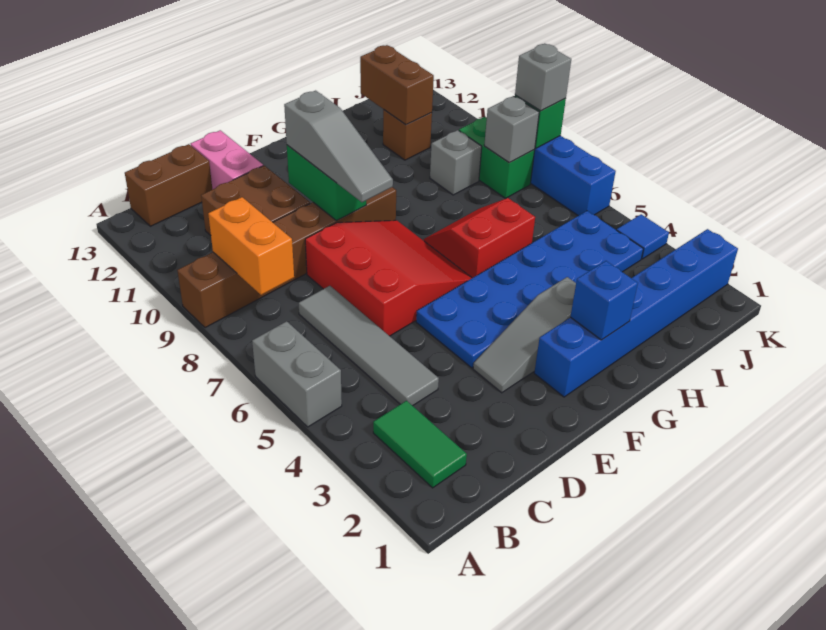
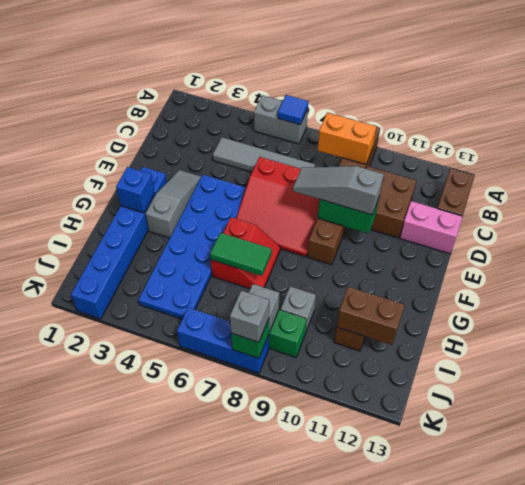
green 1x2 tile [373,401,467,488] -> green 1x2 tile moved to [210,233,272,276]
blue 1x1 tile [617,214,669,259] -> blue 1x1 tile moved to [278,95,308,125]

